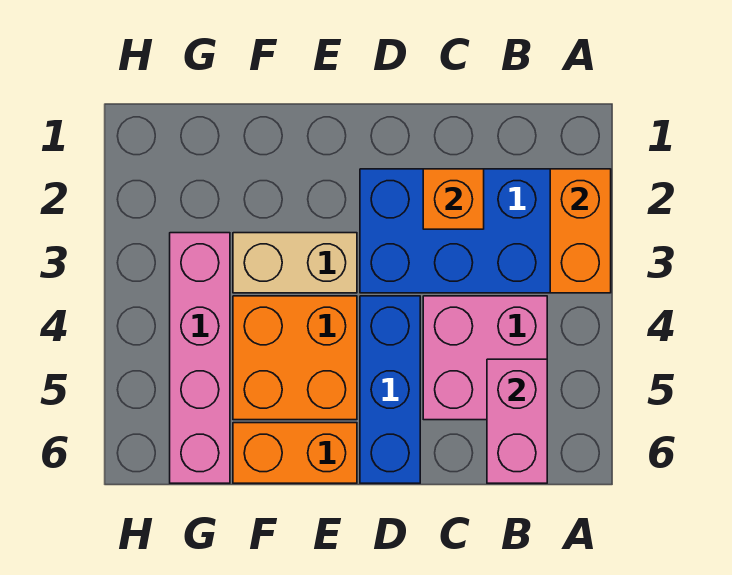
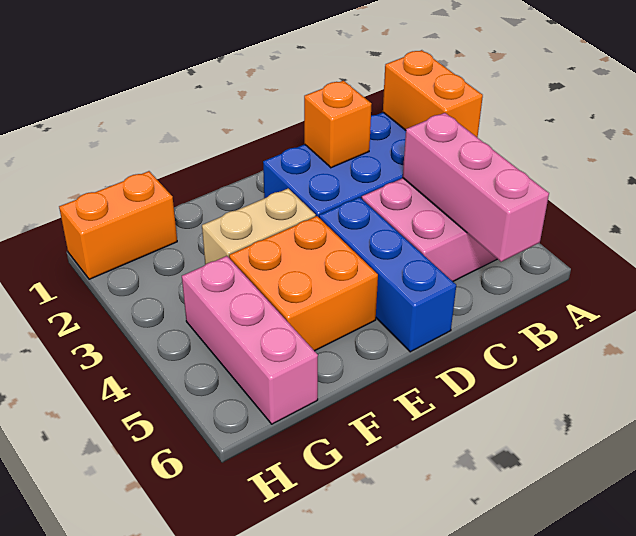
pink 1x2 brick [487,359,547,483] -> pink 1x3 brick [403,113,549,262]
orange 1x2 brick [233,423,357,483] -> orange 1x2 brick moved to [59,171,177,279]
pink 1x4 brick [170,233,230,483] -> pink 1x3 brick [182,256,318,424]

